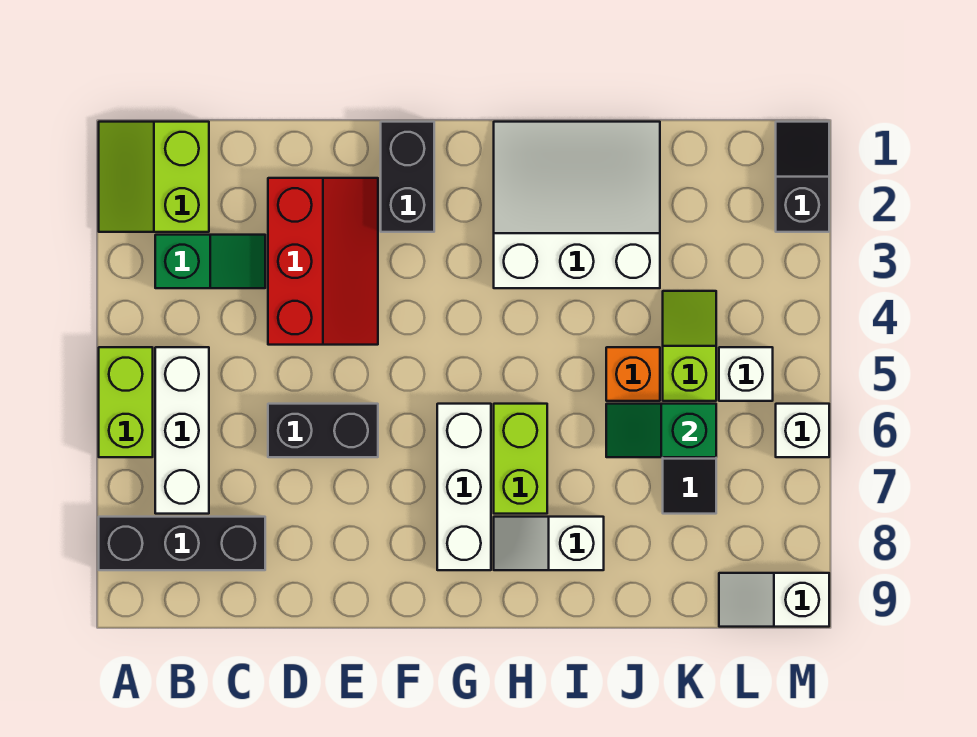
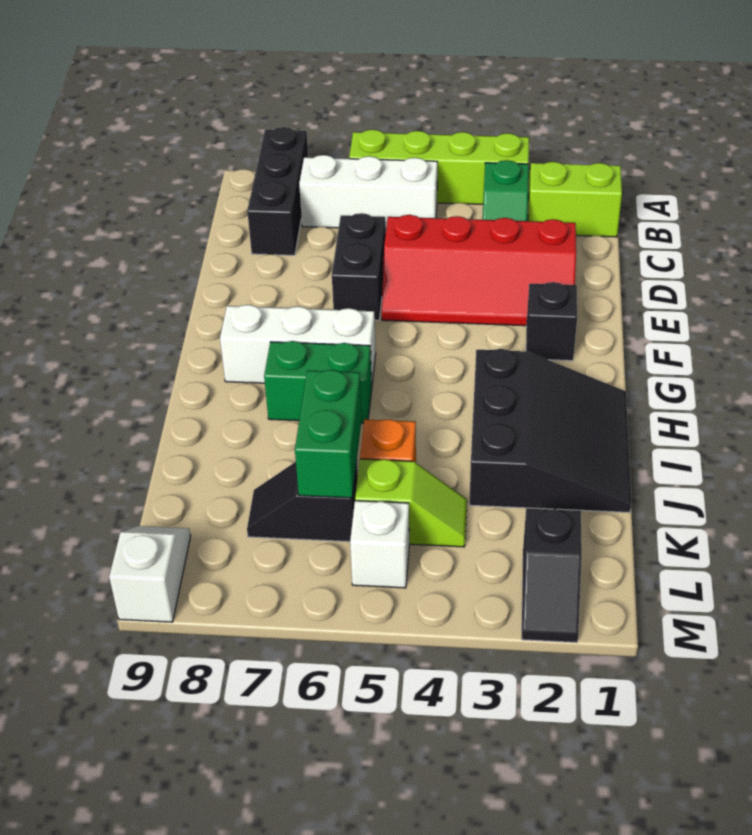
lime 1x2 brick [99,347,153,457] -> lime 1x4 brick [349,130,529,204]
red 2x3 slope [268,178,378,345] -> red 2x4 slope [382,215,576,326]
black 1x2 brick [381,122,434,232] -> black 1x1 brick [526,282,577,361]
white 3x3 slope [494,122,660,288] -> black 3x3 slope [469,349,631,513]
lime 1x2 brick [494,404,547,514] -> green 1x2 brick [264,341,372,423]
white 1x2 slope [494,517,604,570] -> none
green 1x2 slope [606,404,716,457] -> green 1x2 brick [295,370,362,498]
black 1x2 slope [776,122,829,232] -> black 1x2 slope turned to [522,508,582,643]
white 1x1 brick [776,404,829,457] -> none

